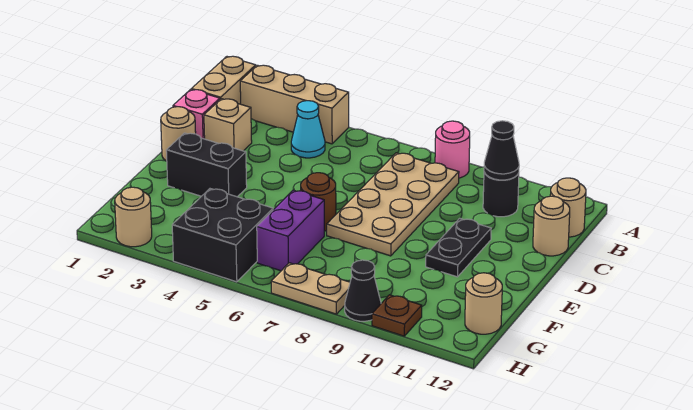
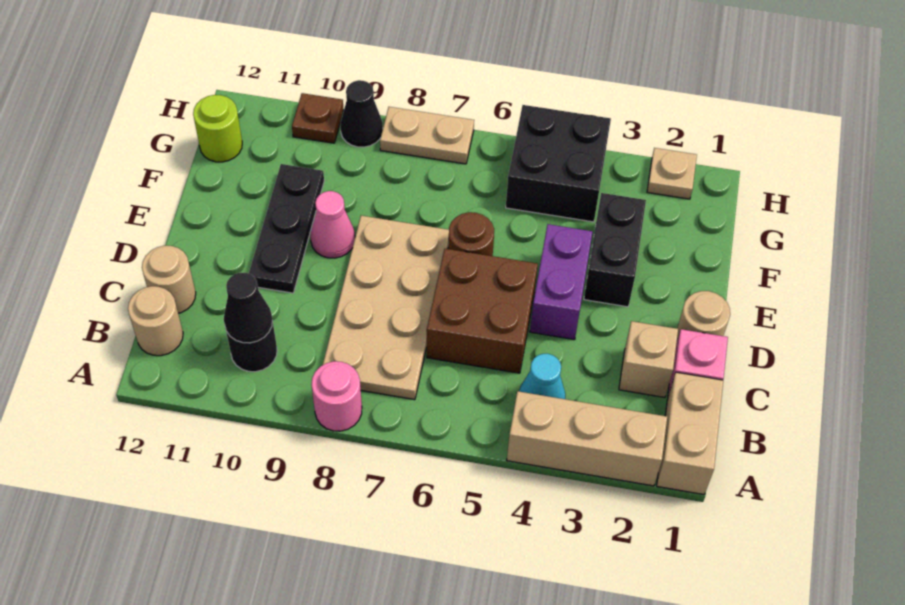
none -> brown 2x2 brick [427,249,538,373]
black 1x2 plate [426,218,491,277] -> black 1x3 plate [249,164,324,293]
black 1x2 brick [166,133,247,197] -> black 1x2 brick turned to [584,193,646,307]
none -> pink 1x1 cone [310,191,355,258]
purple 1x2 brick [257,190,324,271] -> purple 1x2 brick moved to [530,224,593,340]
tan 1x1 round brick [465,273,502,334] -> lime 1x1 round brick [193,95,242,162]
tan 1x1 round brick [115,187,152,247] -> tan 1x1 plate [647,148,697,199]

